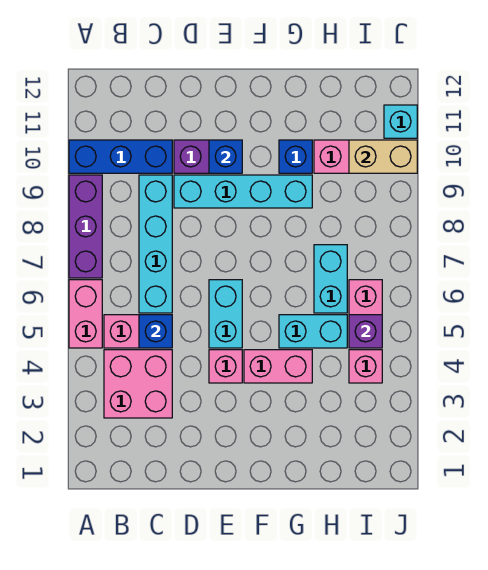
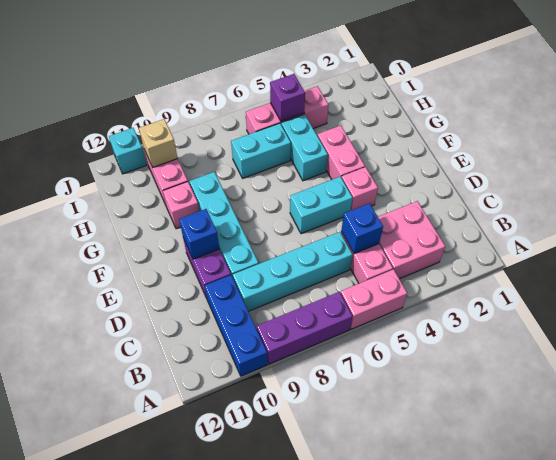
blue 1x1 brick [279,140,312,173] -> pink 1x1 brick [163,182,199,229]
tan 1x2 brick [349,140,417,173] -> tan 1x1 brick [139,119,178,167]

